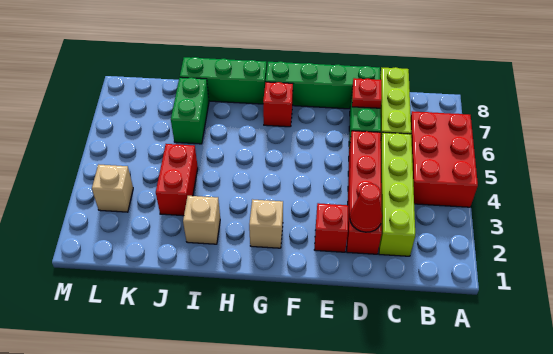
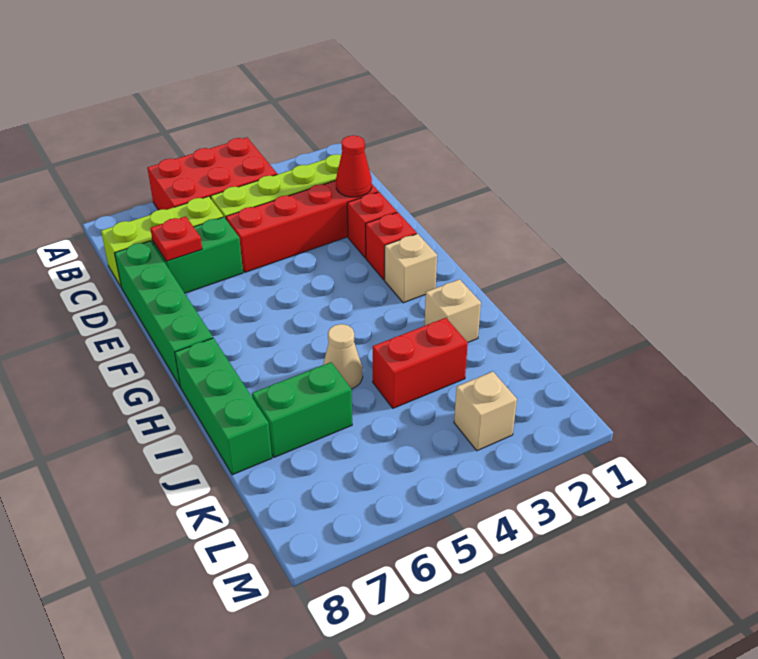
red 1x1 brick [263,82,293,127] -> red 1x1 brick moved to [366,212,417,280]
none -> tan 1x1 cone [323,324,363,389]

